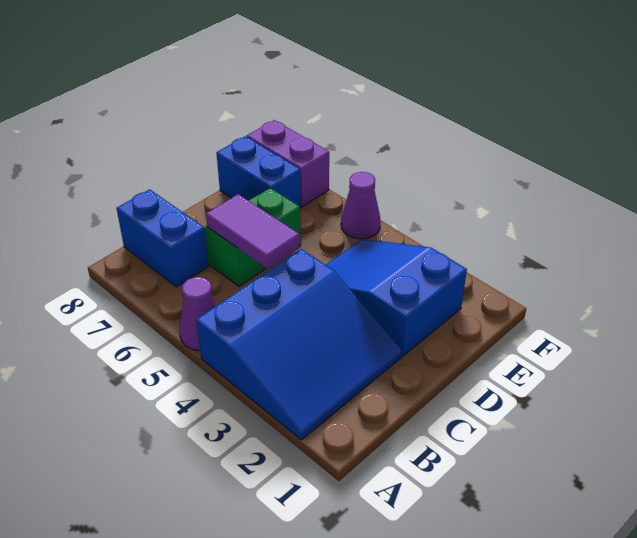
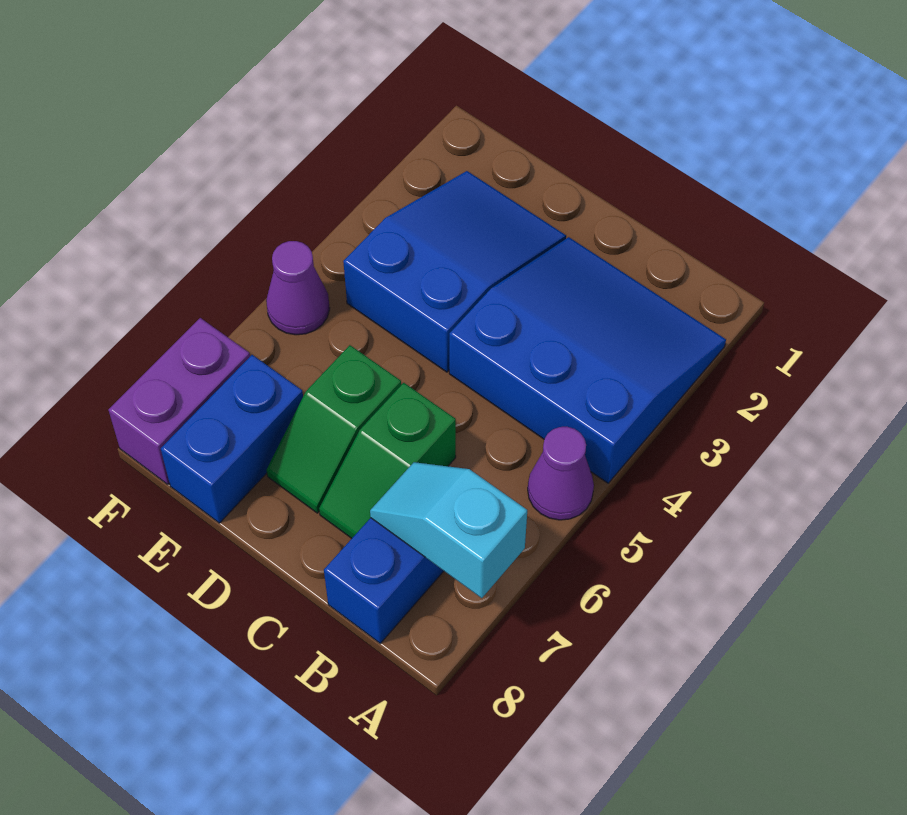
none -> cyan 1x2 slope [370,462,527,598]
purple 1x2 tile [206,194,300,269] -> none
blue 2x3 slope [326,239,467,356] -> blue 2x3 slope turned to [343,171,566,372]

